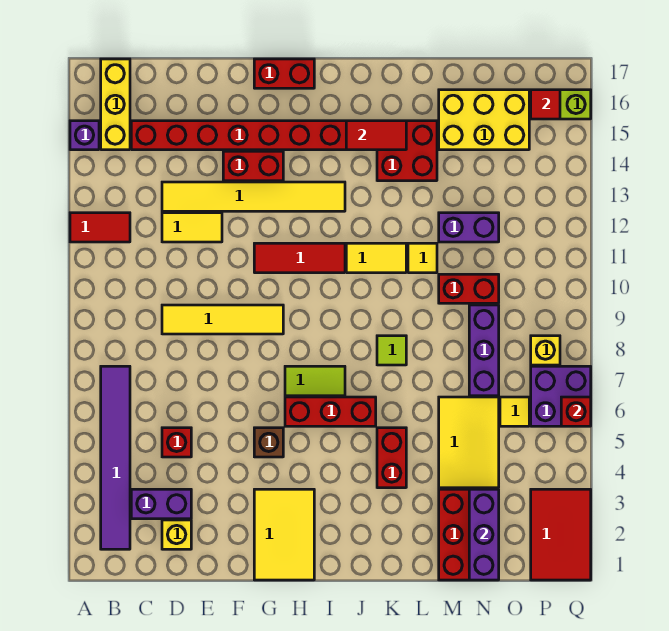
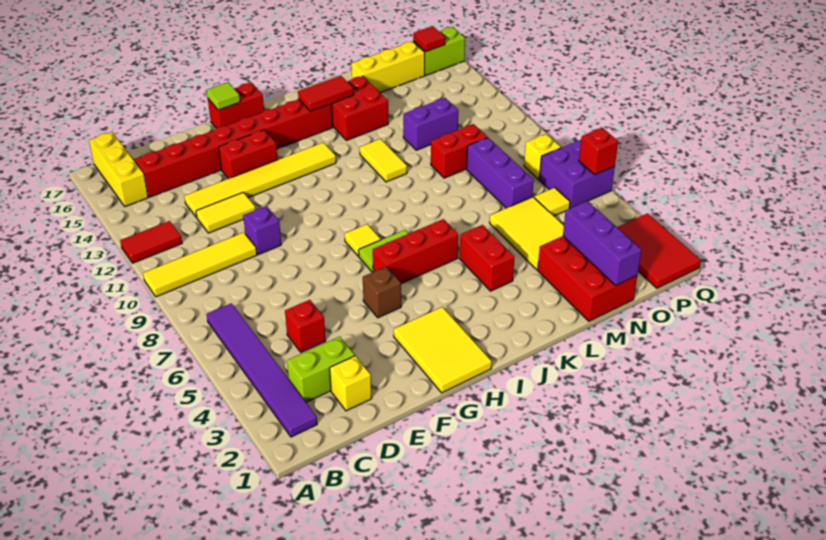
purple 1x1 brick [70,121,99,150] -> purple 1x1 brick moved to [243,206,281,255]
purple 1x2 brick [131,489,191,519] -> lime 1x2 brick [287,337,355,402]
yellow 1x4 tile [162,305,283,334] -> yellow 1x4 tile moved to [143,232,257,297]
red 1x3 tile [254,243,345,273] -> none
yellow 1x2 tile [346,243,406,273] -> yellow 1x2 tile turned to [360,139,407,182]
lime 1x1 tile [377,336,406,365] -> lime 1x1 tile moved to [207,82,240,110]
yellow 1x1 tile [408,243,437,273] -> yellow 1x1 tile moved to [345,224,381,256]
yellow 2x3 brick [439,90,529,150] -> yellow 1x3 brick [351,41,425,93]

